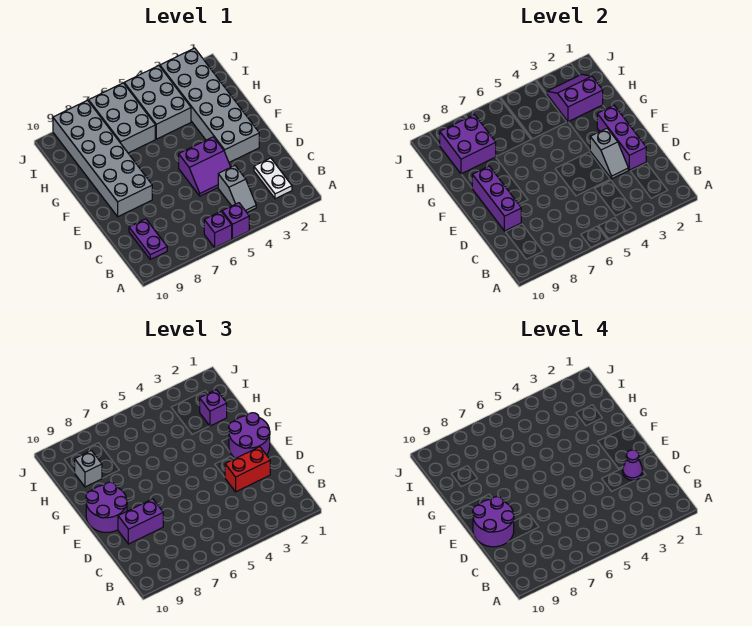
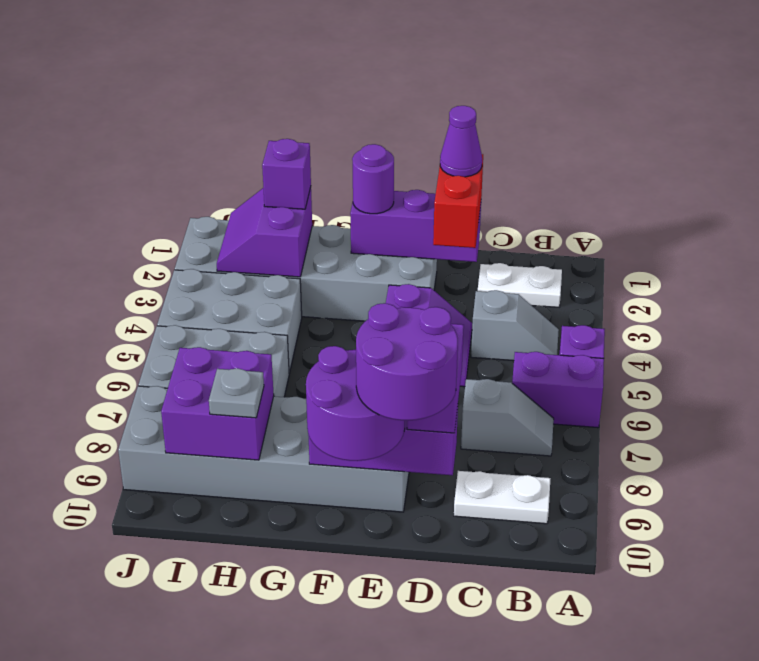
purple 1x1 brick [204,212,232,247] -> purple 1x2 brick [512,352,604,428]
purple 1x2 plate [129,219,167,259] -> white 1x2 plate [454,471,551,524]
grey 1x2 slope [590,128,628,179] -> grey 1x2 slope moved to [461,379,554,456]
purple 2x2 round brick [229,413,270,459] -> purple 1x1 round brick [352,144,394,214]
grey 1x1 brick [75,451,102,487] -> grey 1x1 plate [209,368,264,418]

